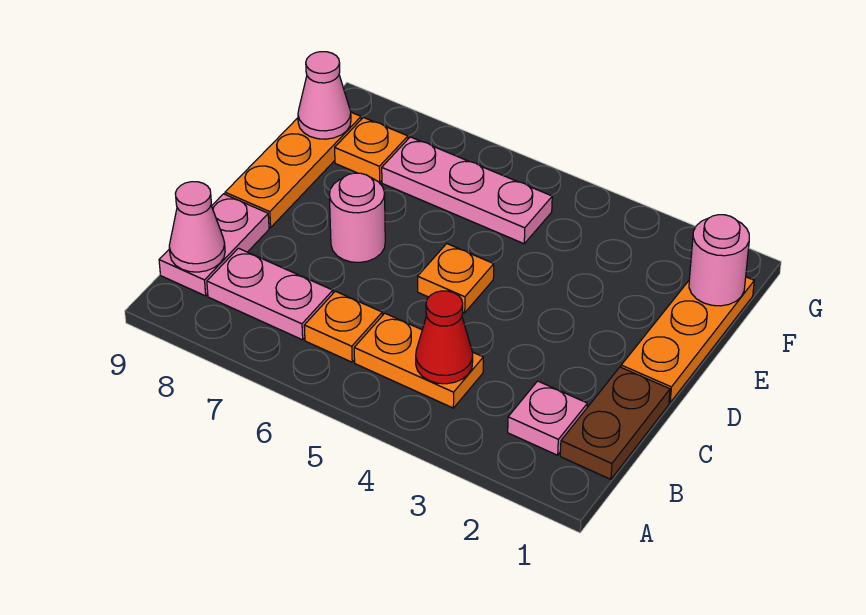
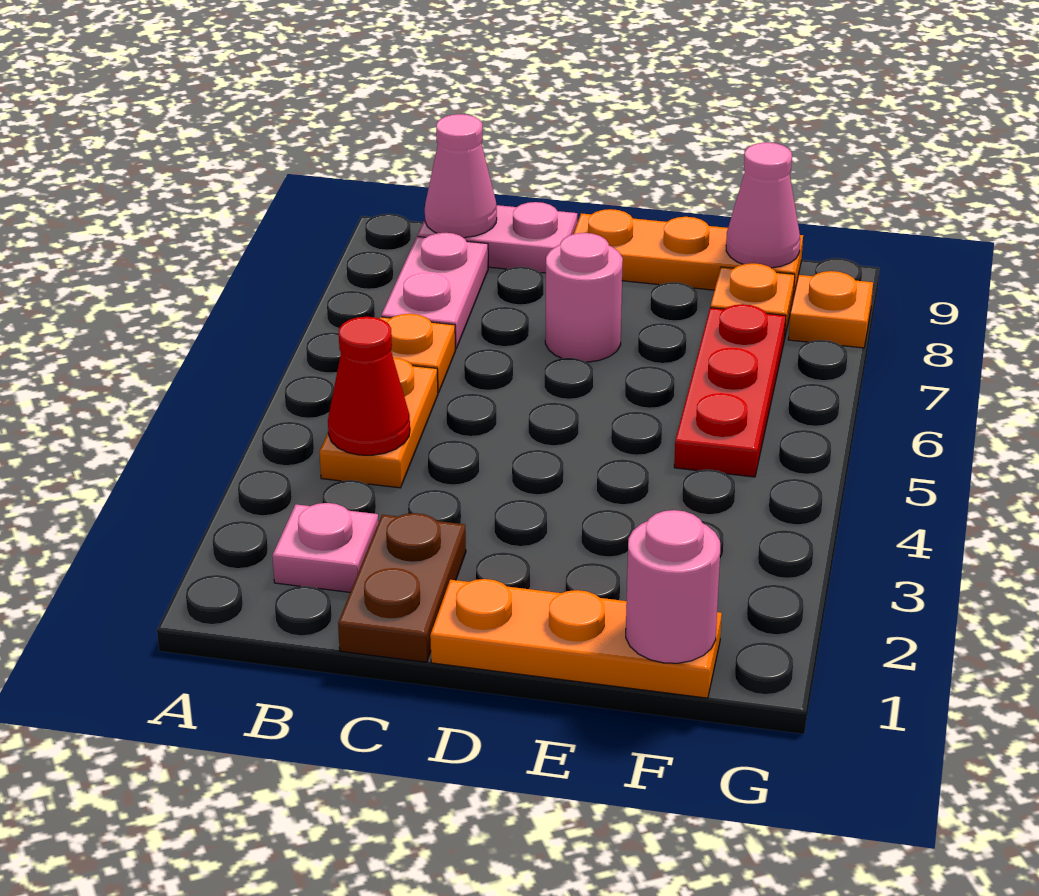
brown 1x2 plate [560,367,670,479] -> brown 1x2 plate turned to [338,513,466,662]
orange 1x1 plate [418,244,494,313] -> orange 1x1 plate moved to [788,271,873,348]
pink 1x3 plate [382,137,552,244] -> red 1x3 plate [674,304,786,477]

